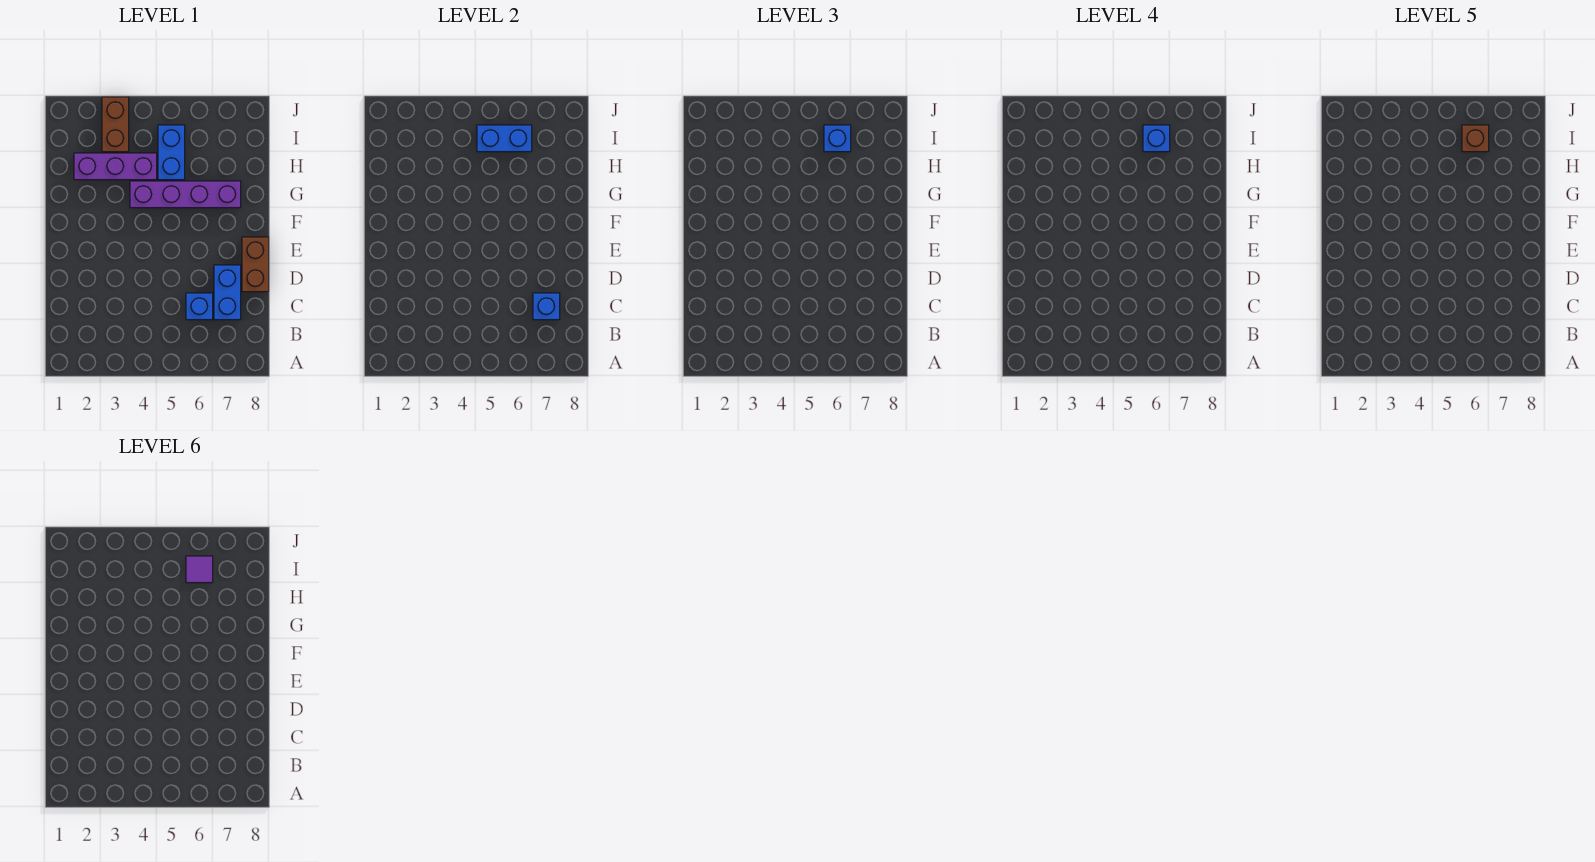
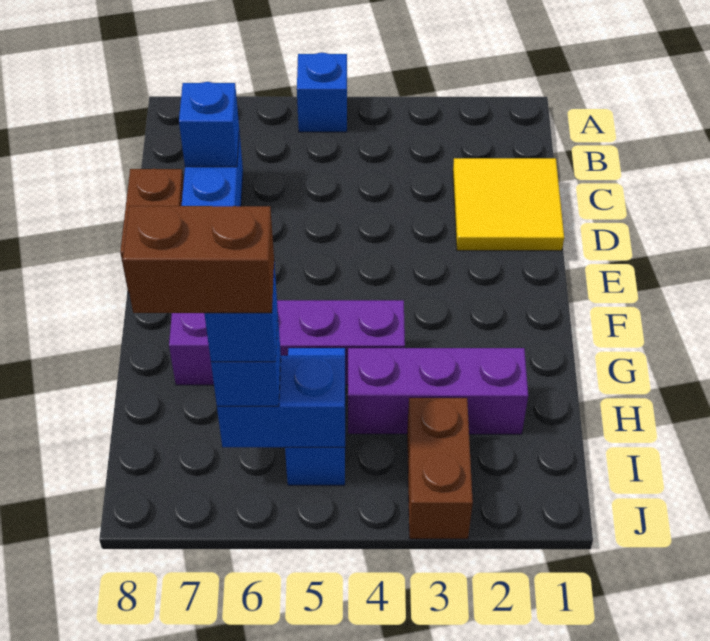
none -> yellow 2x2 tile [453,158,564,251]
blue 1x1 brick [186,293,213,320] -> blue 1x1 brick moved to [297,52,347,132]
brown 1x1 brick [1462,125,1489,152] -> brown 1x2 brick [123,206,274,313]
purple 1x1 tile [186,556,213,583] -> none

